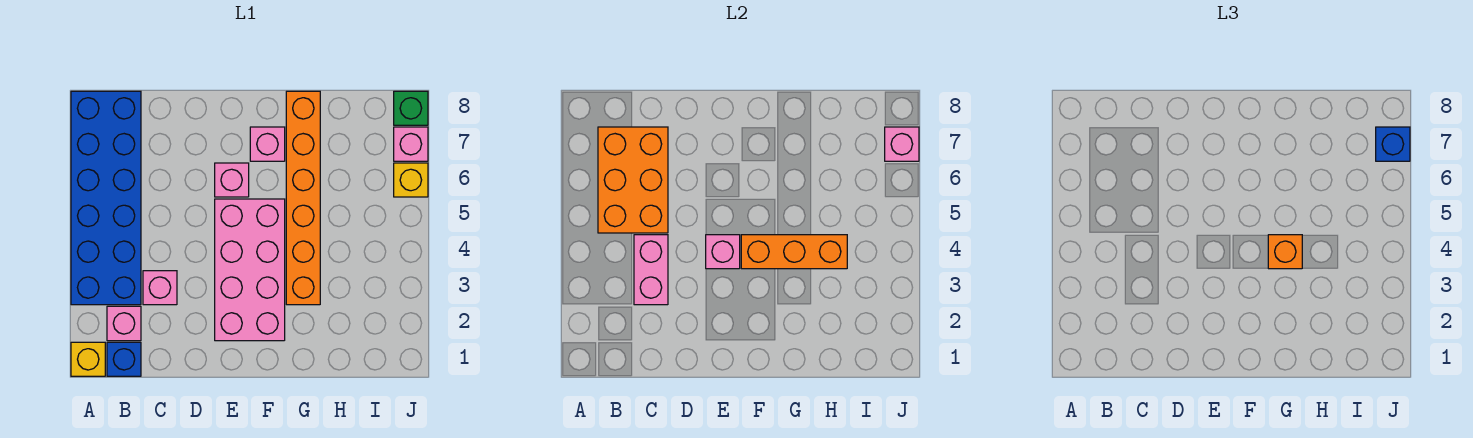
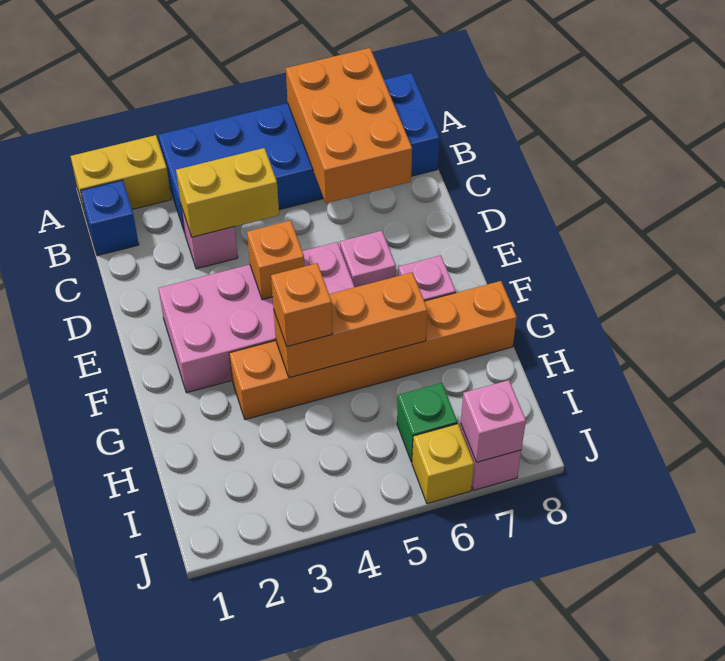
yellow 1x1 brick [71,342,105,376] -> yellow 1x2 brick [71,135,171,216]
pink 1x1 brick [107,306,141,341] -> none
orange 2x3 brick [598,127,668,233] -> orange 2x3 brick turned to [286,48,412,203]
pink 1x2 brick [634,235,668,305] -> yellow 1x2 brick [176,148,279,237]
pink 1x1 brick [706,235,740,269] -> orange 1x1 brick [247,220,304,300]
orange 1x3 brick [741,235,847,269] -> orange 1x3 brick turned to [274,272,428,378]
blue 1x1 brick [1376,127,1410,161] -> none
green 1x1 brick [394,91,428,125] -> green 1x1 brick moved to [397,383,457,462]

